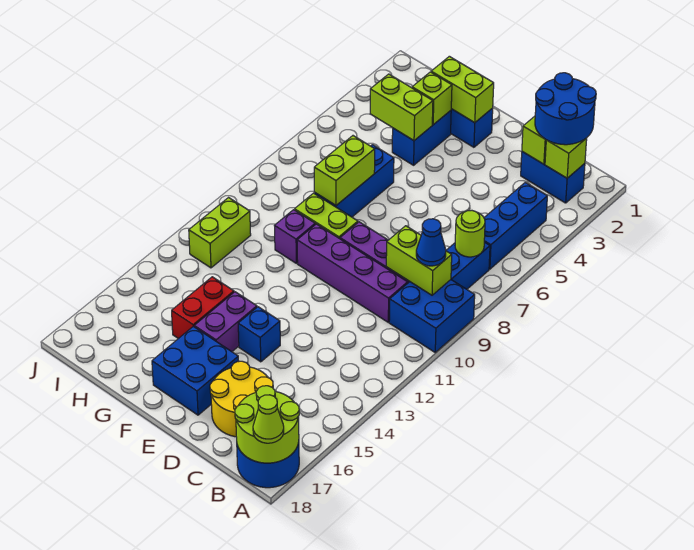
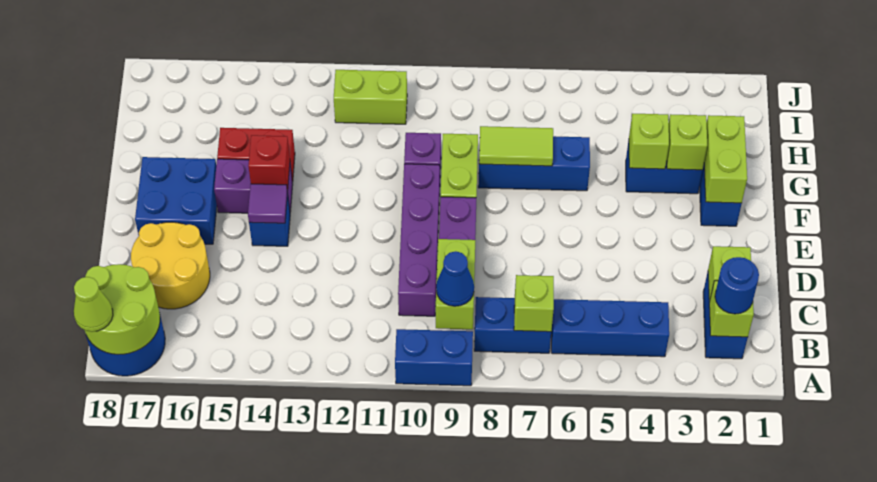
blue 2x2 brick [389,280,475,352] -> blue 1x2 brick [395,329,473,386]
blue 2x2 round brick [535,73,596,145] -> blue 1x1 round brick [715,257,759,314]
lime 1x1 round brick [455,211,485,257] -> lime 1x1 brick [514,275,554,332]
none -> purple 1x1 tile [248,184,288,223]
none -> red 1x1 brick [248,135,290,191]
lime 1x2 brick [370,74,433,140] -> lime 1x1 brick [629,113,669,169]
lime 1x2 brick [314,136,375,205] -> lime 1x2 tile [479,126,553,166]

